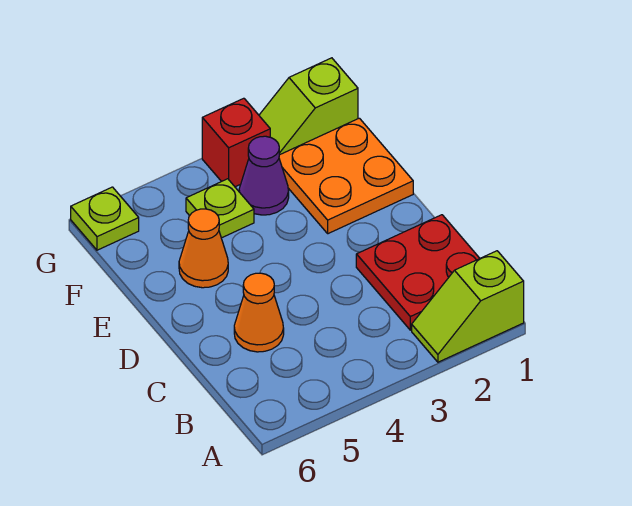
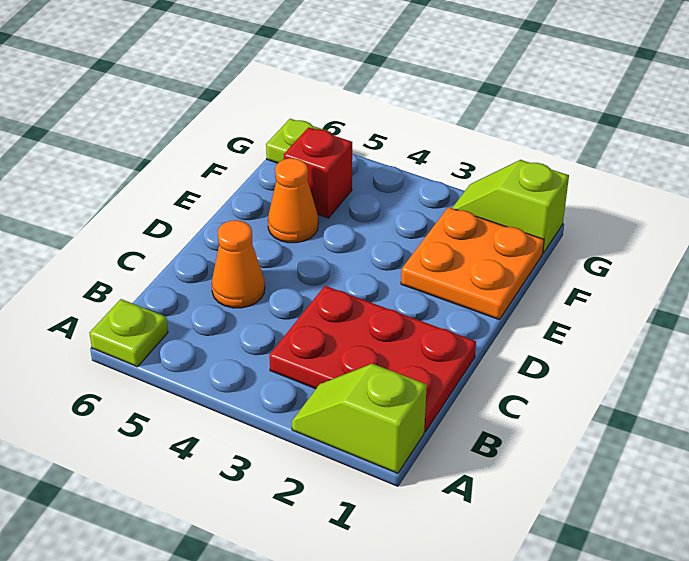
red 2x2 plate [356,215,480,330] -> red 2x3 plate [269,286,476,432]
purple 1x1 cone [239,136,289,215] -> none
lime 1x1 plate [186,179,254,238] -> lime 1x1 plate moved to [90,299,168,367]
red 1x1 brick [202,98,270,187] -> red 1x1 brick moved to [284,127,352,218]

